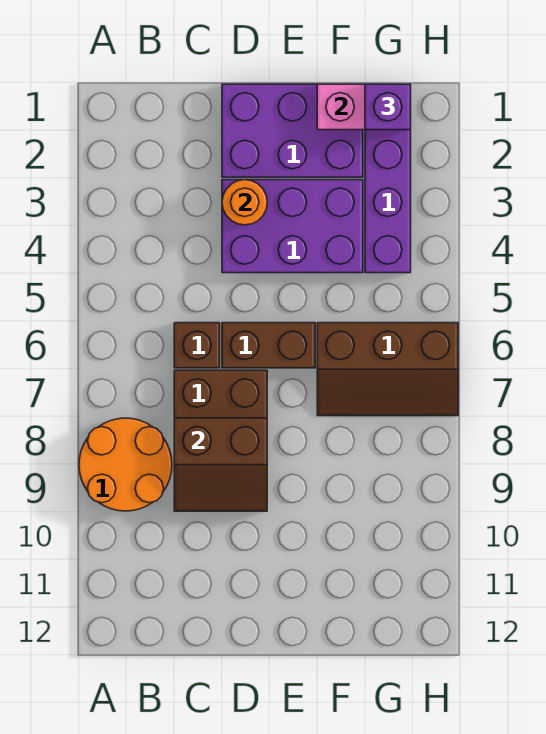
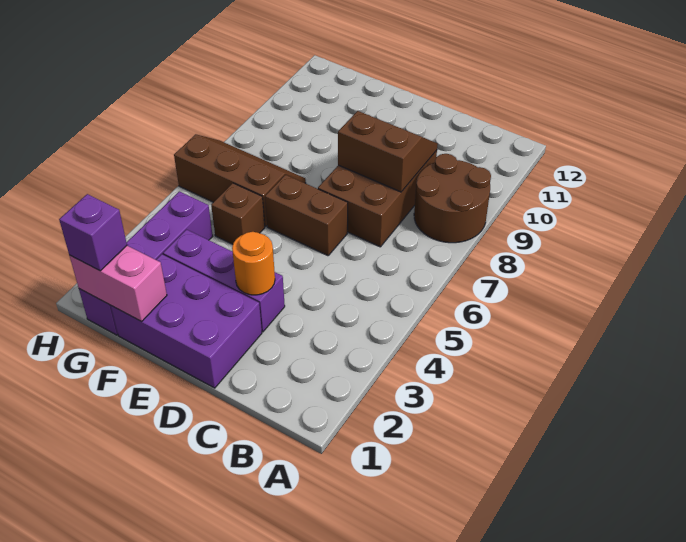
orange 2x2 round brick [79,418,172,511] -> brown 2x2 round brick [414,154,491,243]
brown 1x1 brick [174,323,220,368] -> brown 1x1 brick moved to [211,183,265,244]
purple 2x3 brick [222,180,363,273] -> purple 1x3 brick [163,230,285,332]

